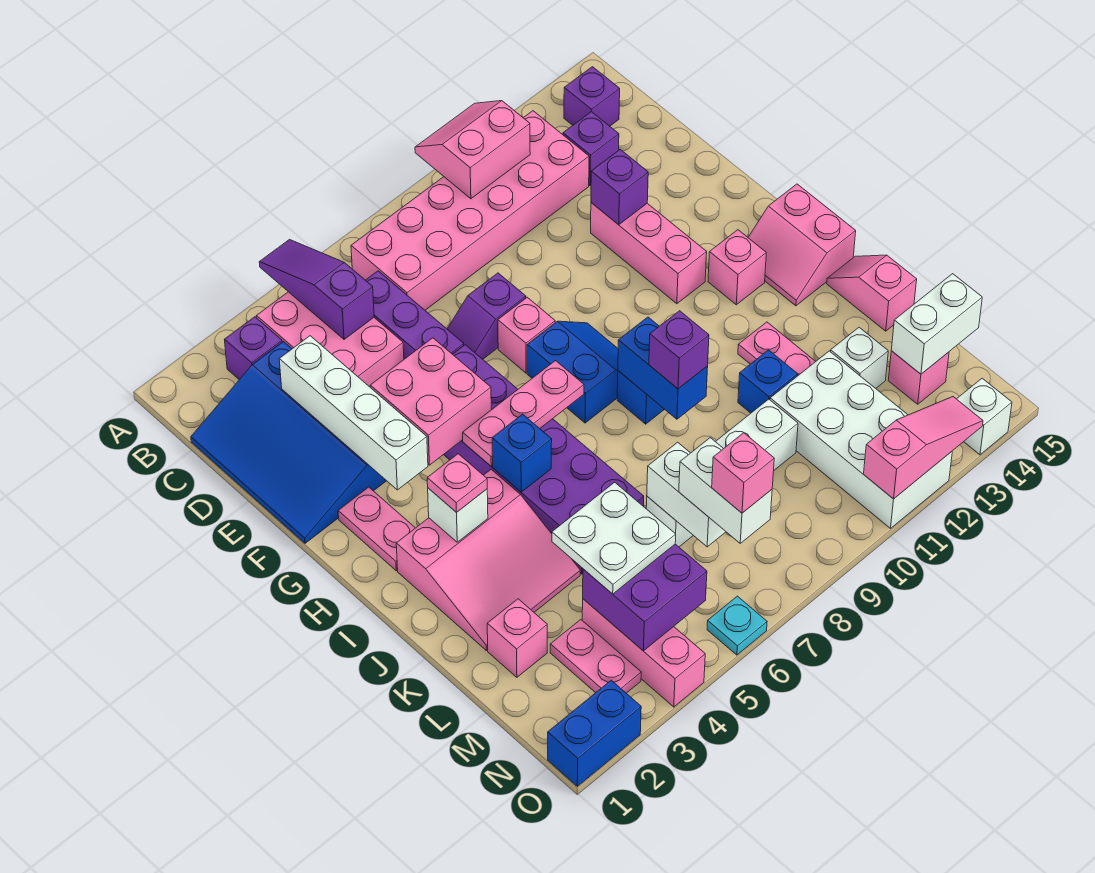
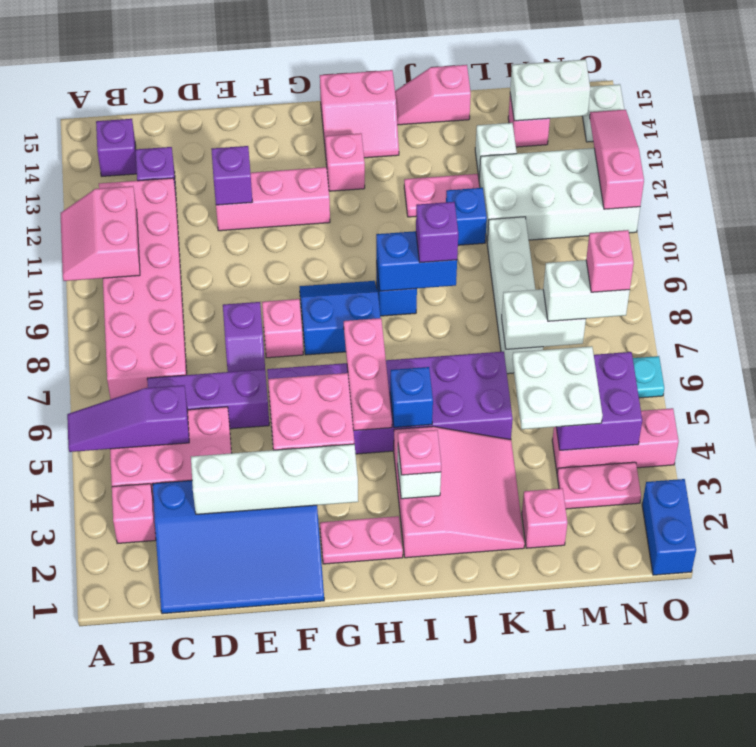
purple 1x1 brick [225,317,282,380] -> pink 1x1 brick [112,484,156,544]
white 1x2 brick [891,274,982,374] -> white 1x2 brick turned to [510,60,590,121]

